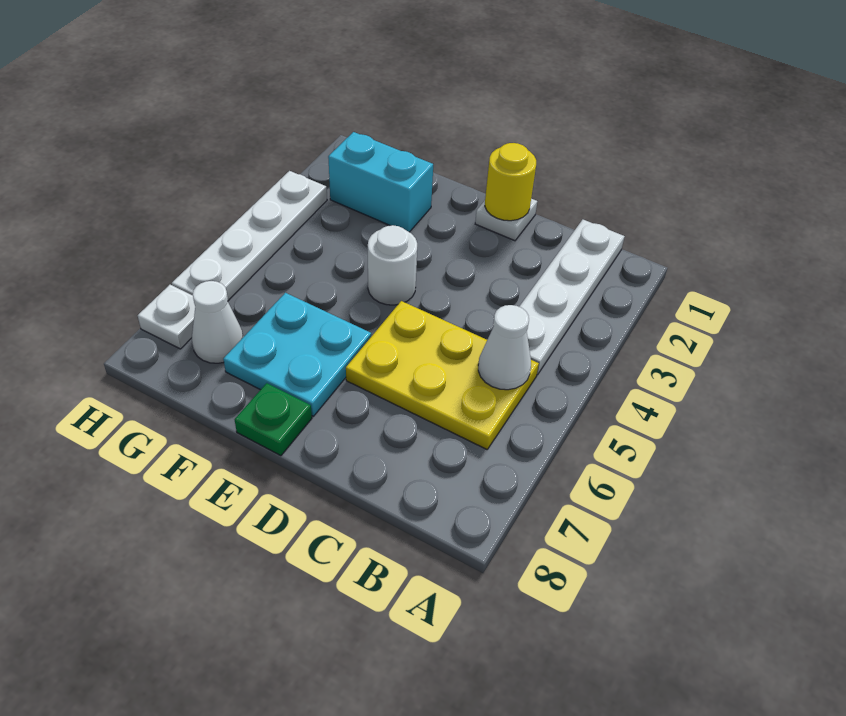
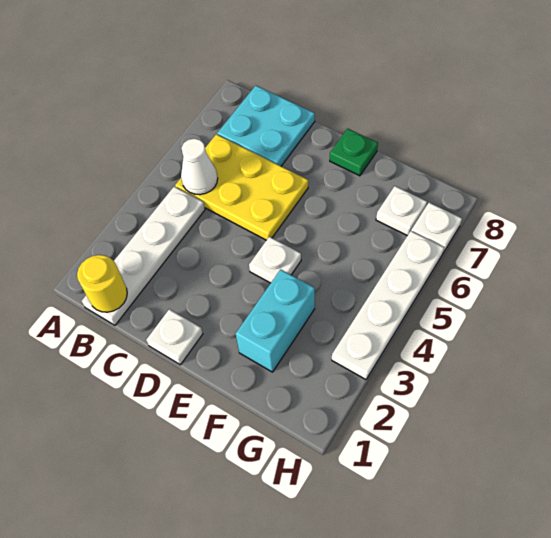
yellow 1x1 round brick [485,143,536,221] -> yellow 1x1 round brick moved to [77,255,127,312]
white 1x1 round brick [368,225,417,305] -> white 1x1 plate [249,237,301,283]
cyan 2x2 plate [223,293,371,416] -> cyan 2x2 plate moved to [217,86,315,166]
cyan 1x2 brick [328,132,433,232] -> cyan 1x2 brick turned to [236,270,315,372]
white 1x1 cone [192,281,243,363] -> white 1x1 plate [376,186,427,236]

